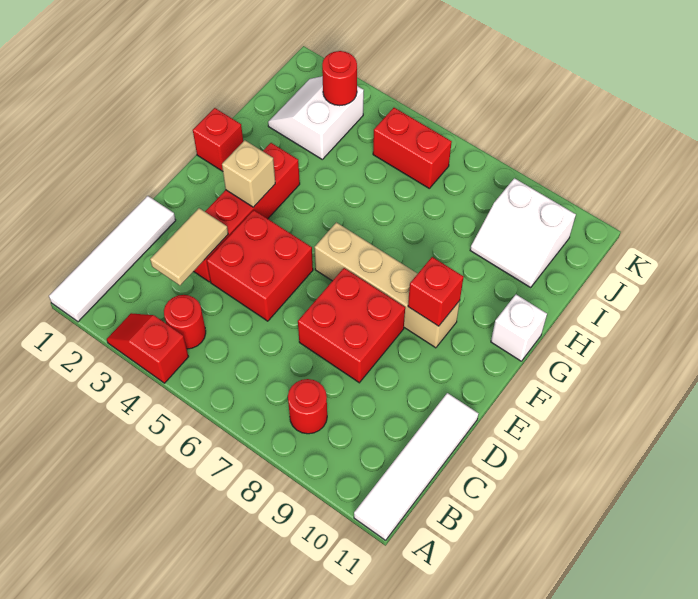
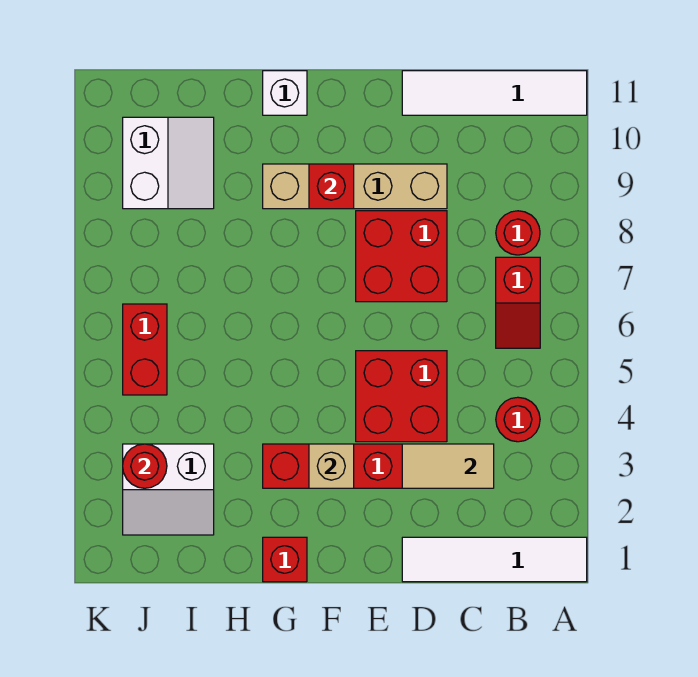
red 1x2 slope [107,313,189,383] -> red 1x2 slope moved to [496,257,540,348]
tan 1x4 brick [314,222,460,348] -> tan 1x4 brick turned to [263,164,447,209]

